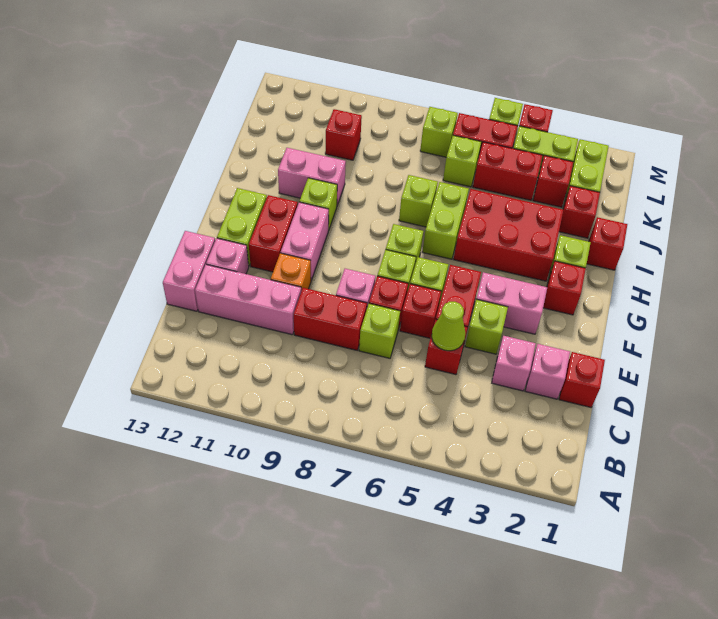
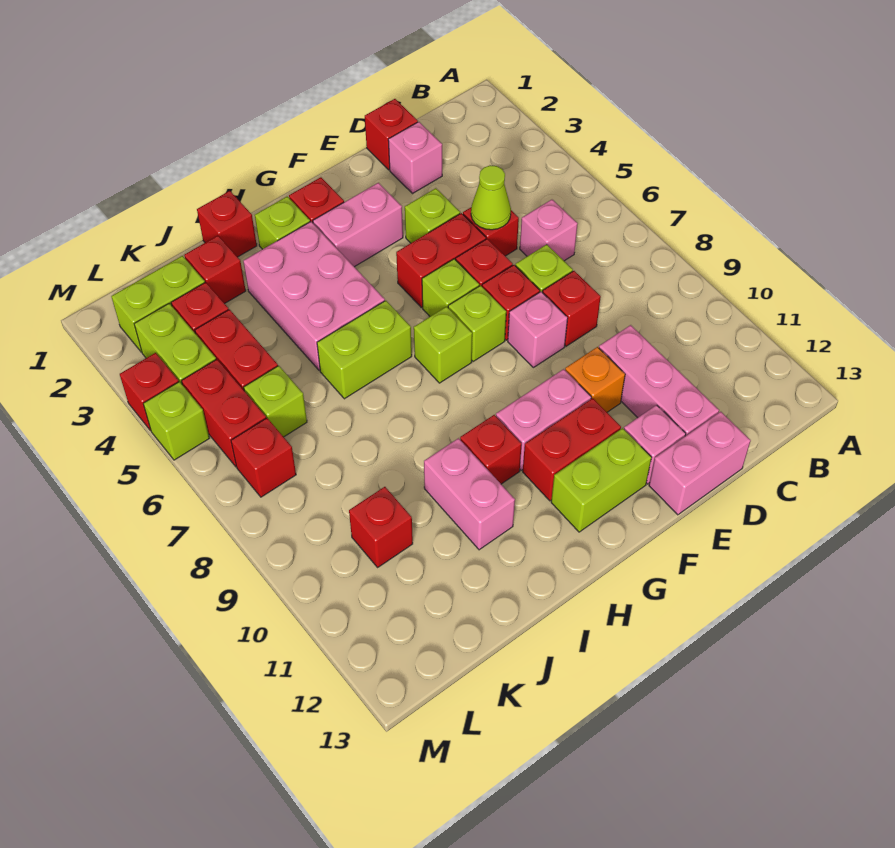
pink 1x1 brick [492,336,536,391] -> pink 1x1 brick moved to [520,200,578,261]
red 1x2 brick [294,288,367,350] -> red 1x1 brick [543,271,601,346]
pink 1x2 brick [476,272,547,334] -> pink 1x2 brick turned to [313,183,403,267]
red 2x3 brick [454,189,563,281] -> pink 2x3 brick [243,222,385,370]
lime 1x1 brick [299,178,337,230] -> red 1x1 brick [460,415,522,484]
lime 1x1 brick [399,175,438,227] -> none
lime 1x1 brick [420,107,458,157] -> red 1x1 brick [231,418,296,497]

